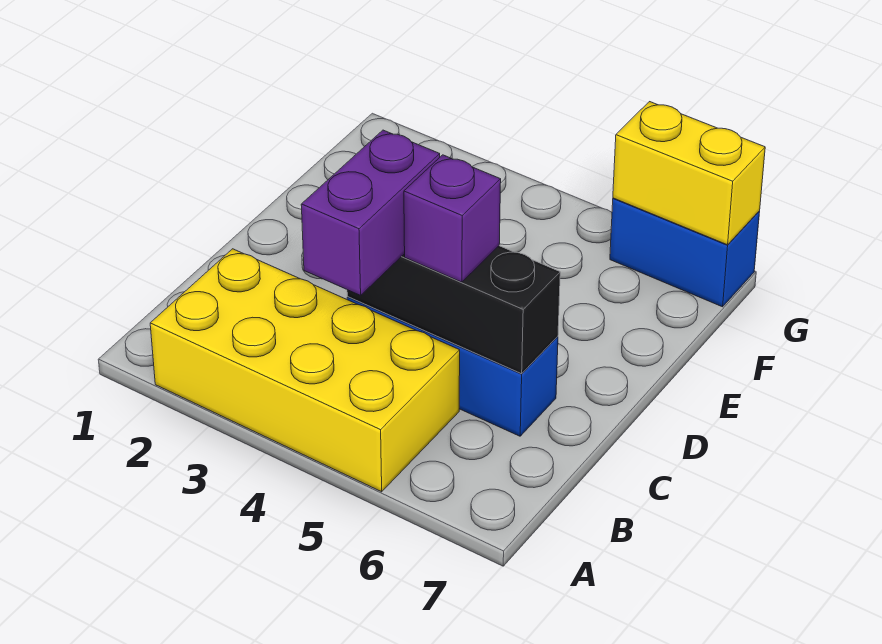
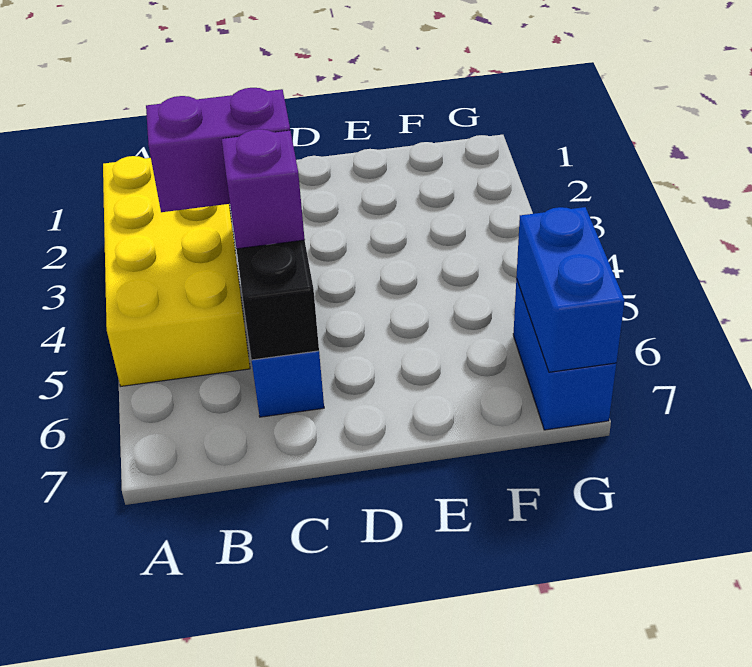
yellow 1x2 brick [613,102,765,245] -> blue 1x2 brick [516,207,625,372]

